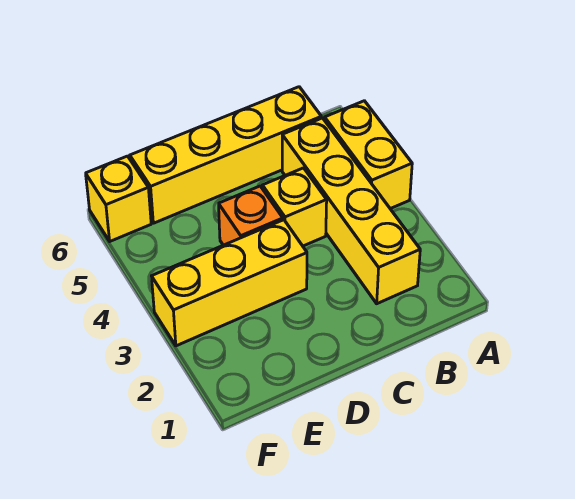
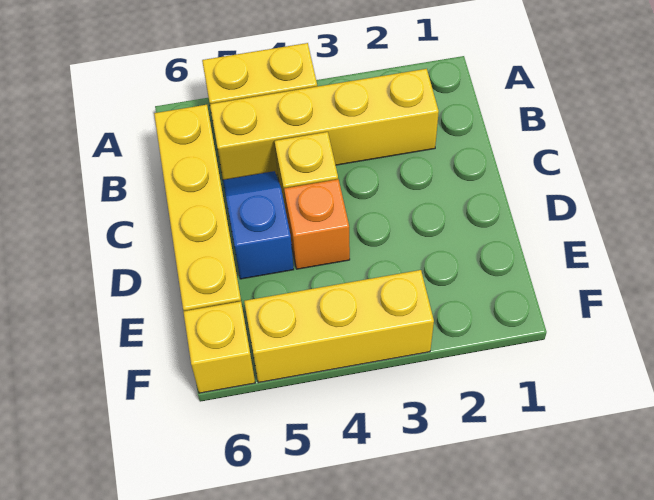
none -> blue 1x2 slope [223,171,294,279]
yellow 1x3 brick [152,220,307,346] -> yellow 1x3 brick turned to [244,270,434,383]

